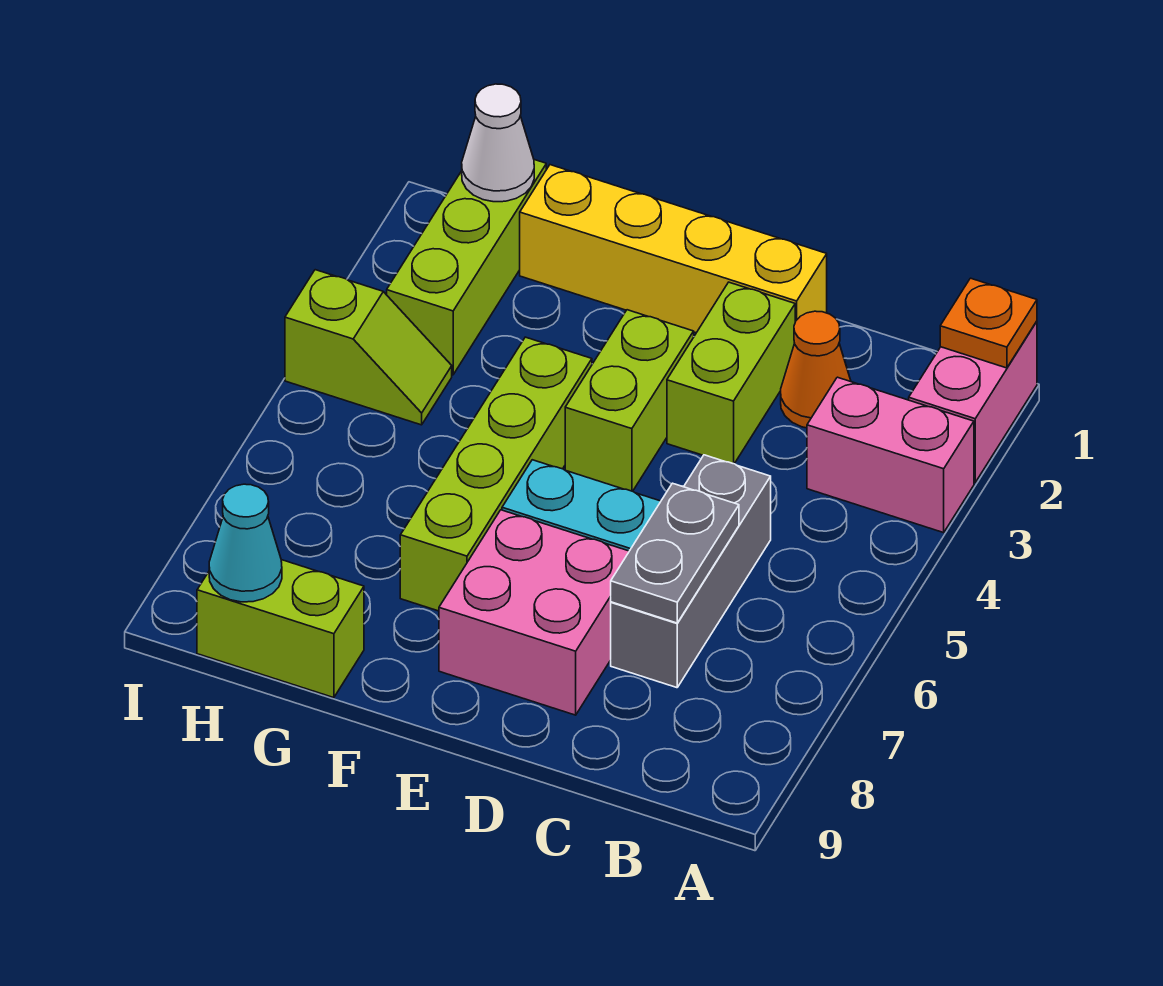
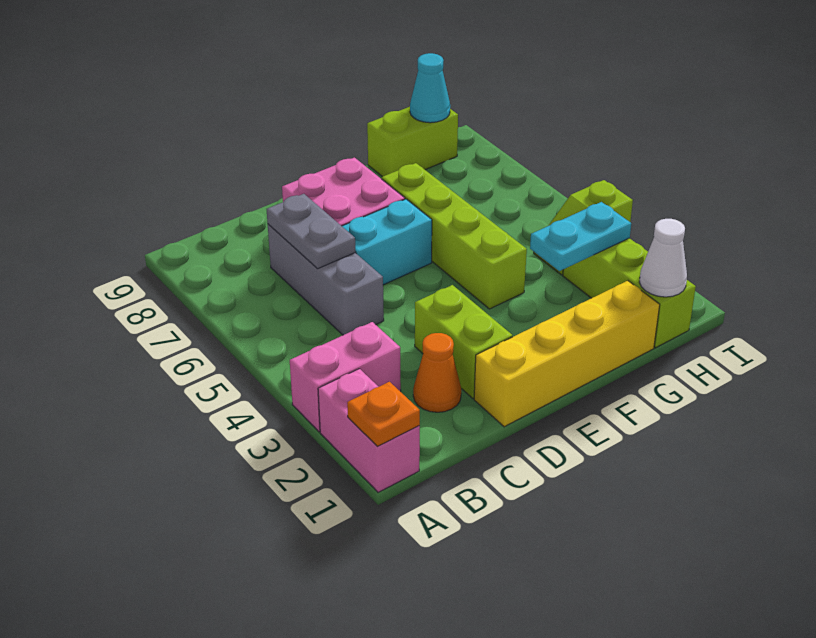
lime 1x2 brick [565,310,694,491] -> none
none -> cyan 1x2 plate [530,202,631,271]

